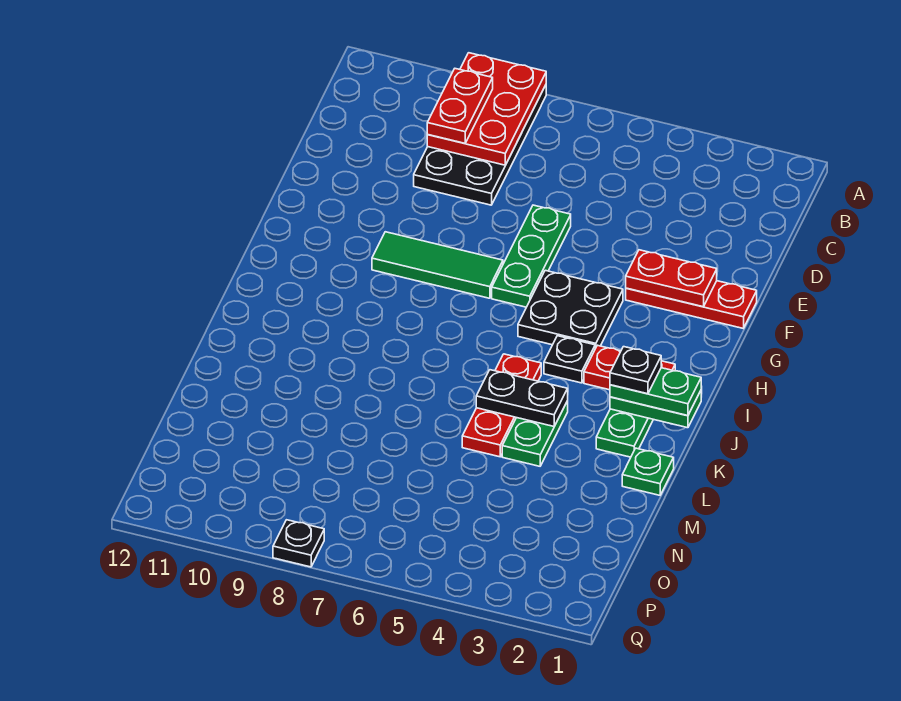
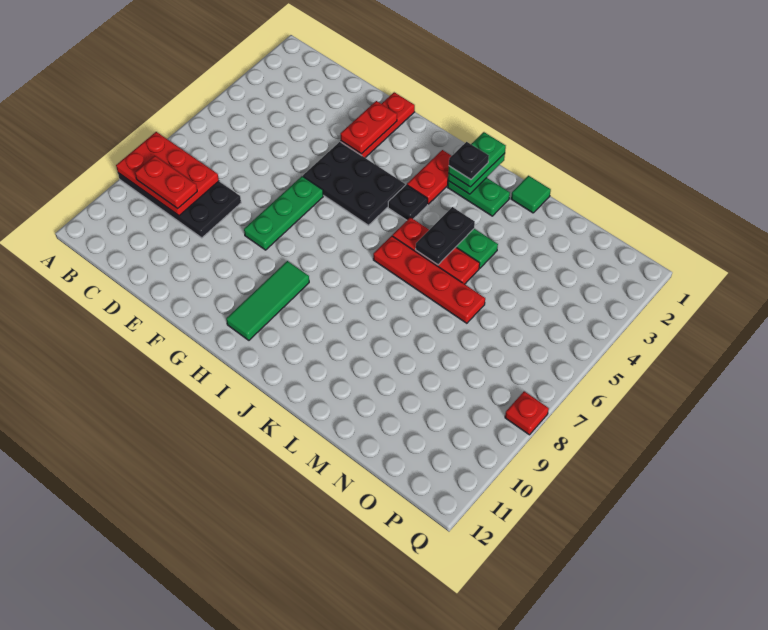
green 1x3 plate [492,205,571,307] -> green 1x3 plate turned to [244,176,323,250]
black 2x2 plate [518,270,623,348] -> black 2x3 plate [303,142,405,225]
green 1x3 tile [372,232,503,298] -> green 1x3 tile moved to [226,261,309,340]
none -> red 1x4 plate [373,236,485,323]
green 1x1 plate [622,448,674,495] -> green 1x1 tile [511,176,551,213]
black 1x1 plate [273,520,324,567] -> red 1x1 plate [505,391,549,435]

